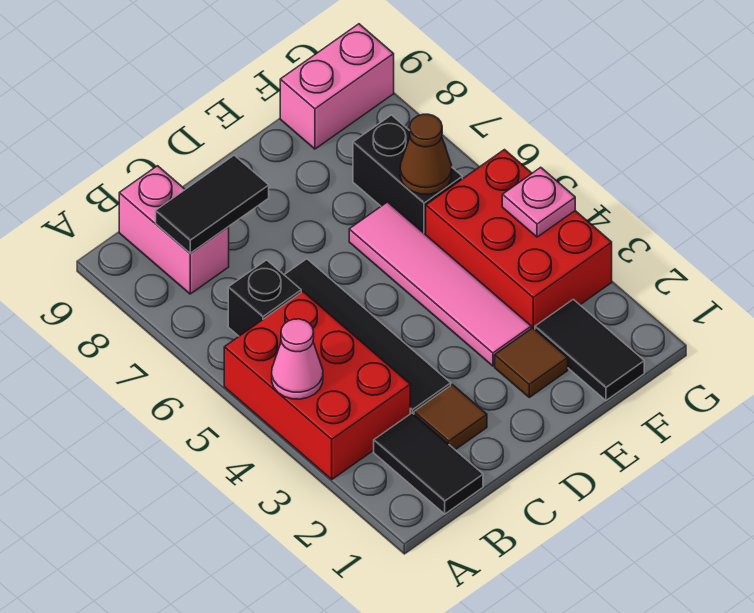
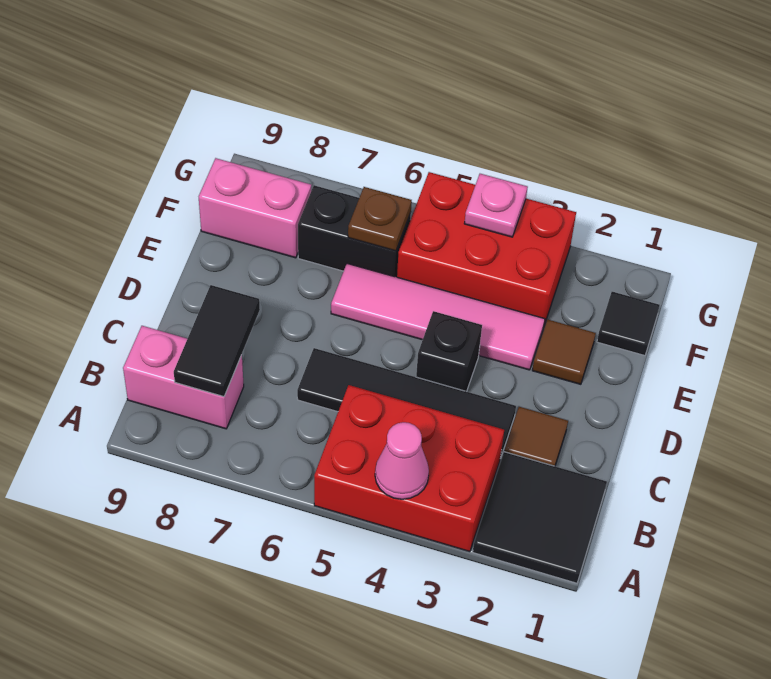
black 1x2 tile [374,413,483,514] -> black 2x2 tile [473,452,607,583]
black 1x1 brick [228,260,301,336] -> black 1x1 brick moved to [416,311,482,392]
black 1x2 tile [535,299,644,400] -> black 1x1 tile [597,292,660,356]
brown 1x1 cone [400,114,452,194] -> brown 1x1 plate [348,187,412,251]
pink 1x2 brick [280,24,394,149] -> pink 1x2 brick turned to [199,158,311,258]

